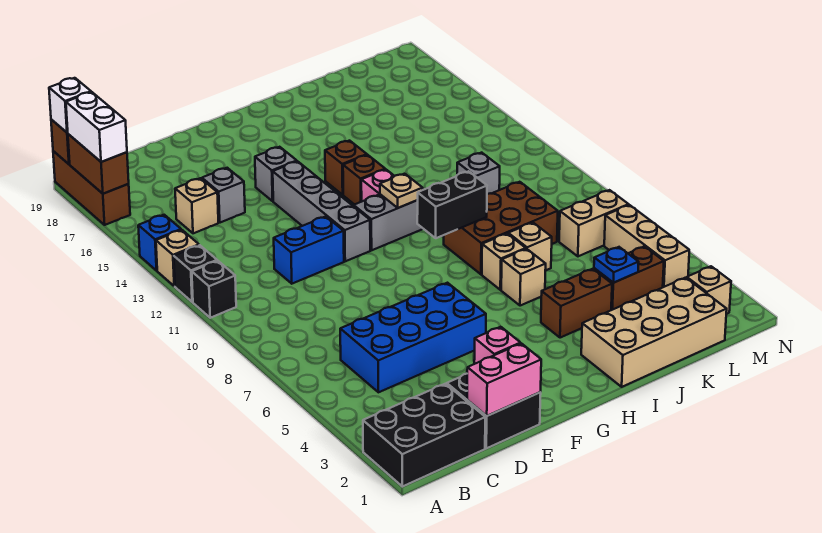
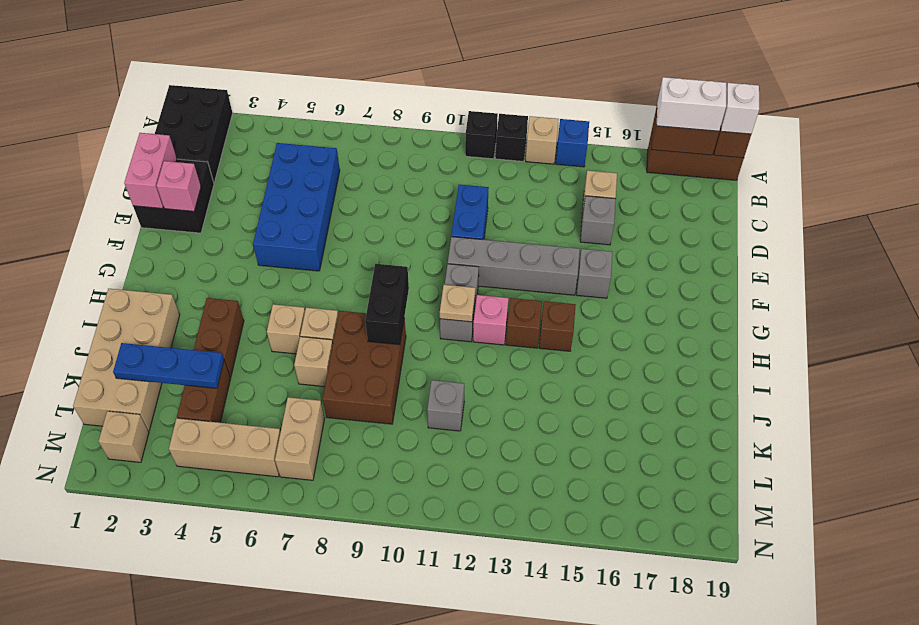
blue 1x1 plate [594,247,639,283] -> blue 1x3 plate [113,343,224,388]

